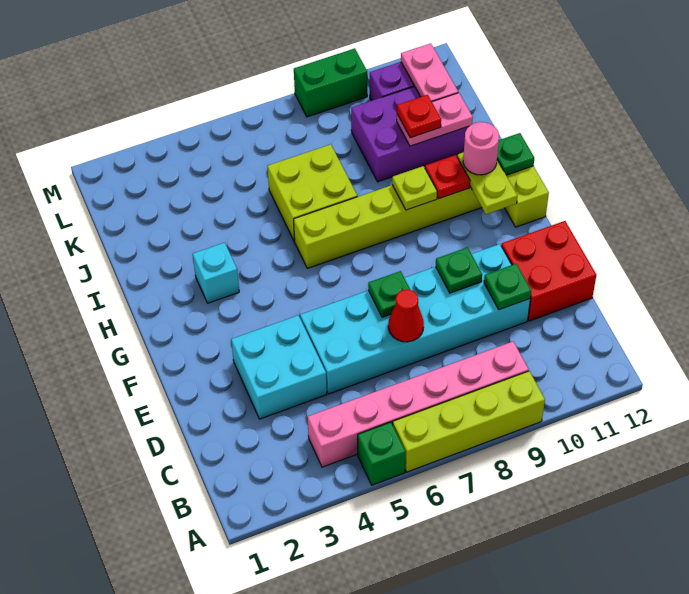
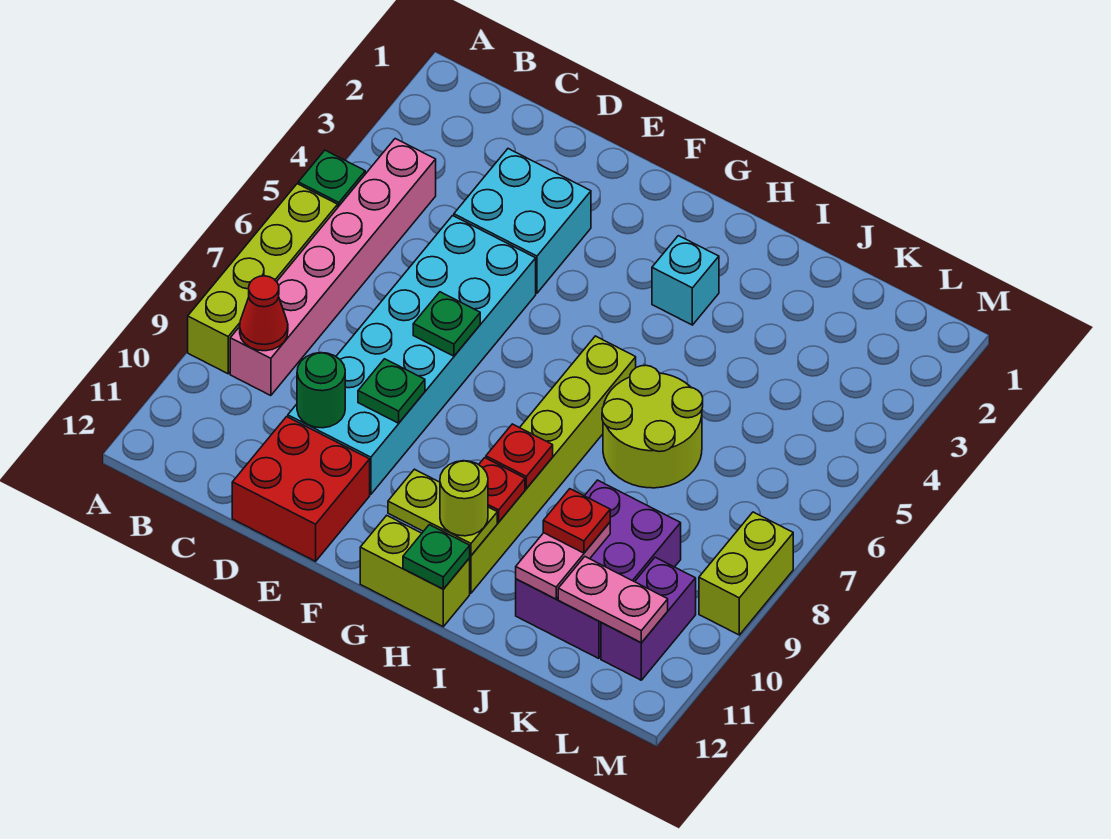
red 1x1 cone [388,289,424,342] -> red 1x1 cone moved to [240,276,288,351]
green 1x1 plate [484,264,531,310] -> green 1x1 round brick [297,353,345,428]
lime 1x1 plate [392,166,437,210] -> red 1x1 plate [486,424,553,489]
pink 1x1 round brick [463,122,499,175] -> lime 1x1 round brick [440,461,488,536]
lime 2x2 brick [267,144,357,241] -> lime 2x2 round brick [602,365,703,488]
green 1x2 brick [294,48,367,117] -> lime 1x2 brick [699,512,793,635]

